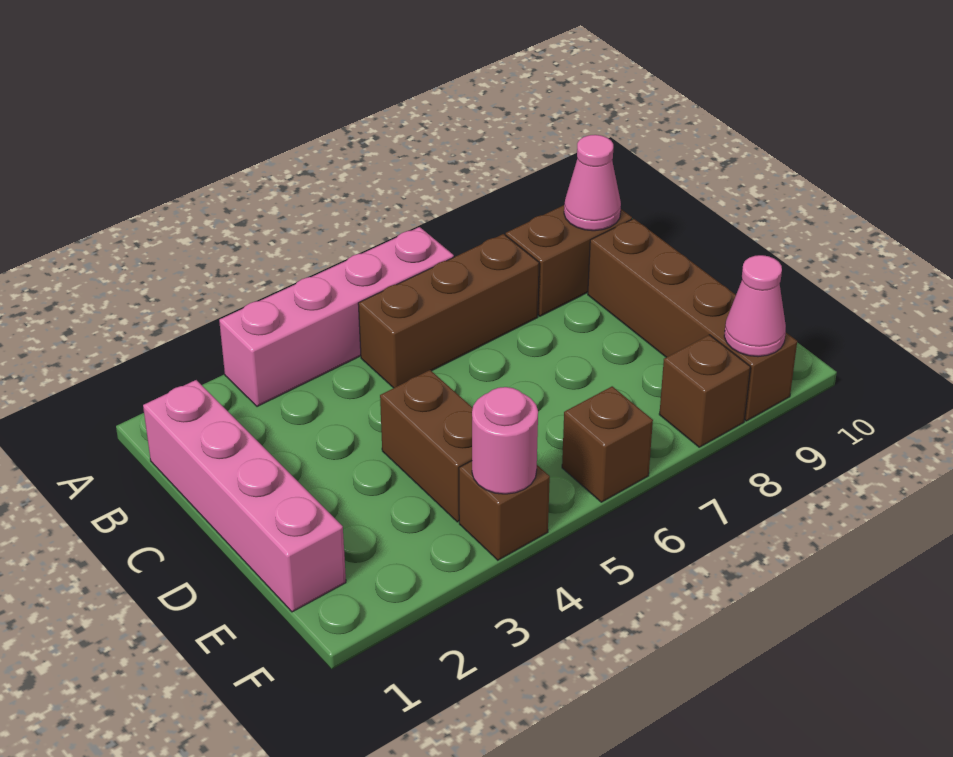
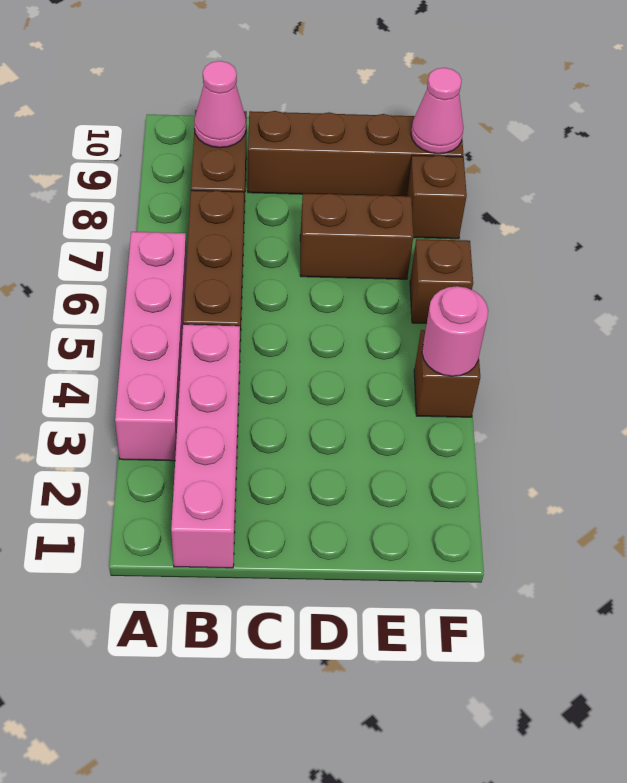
pink 1x4 brick [143,380,346,612] -> pink 1x4 brick turned to [171,324,240,568]
brown 1x2 brick [380,370,473,522] -> brown 1x2 brick moved to [300,193,413,279]

